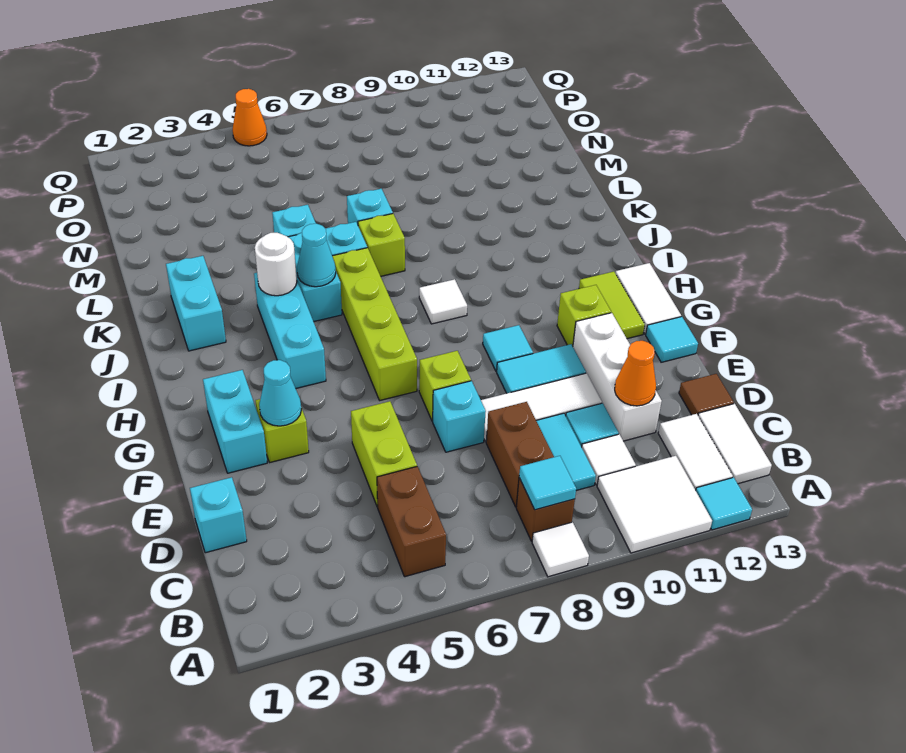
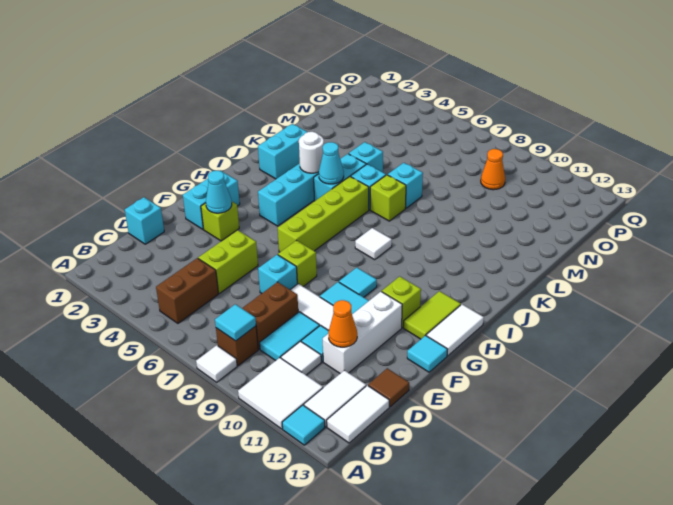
orange 1x1 cone [233,89,267,146] -> orange 1x1 cone moved to [481,149,505,190]

